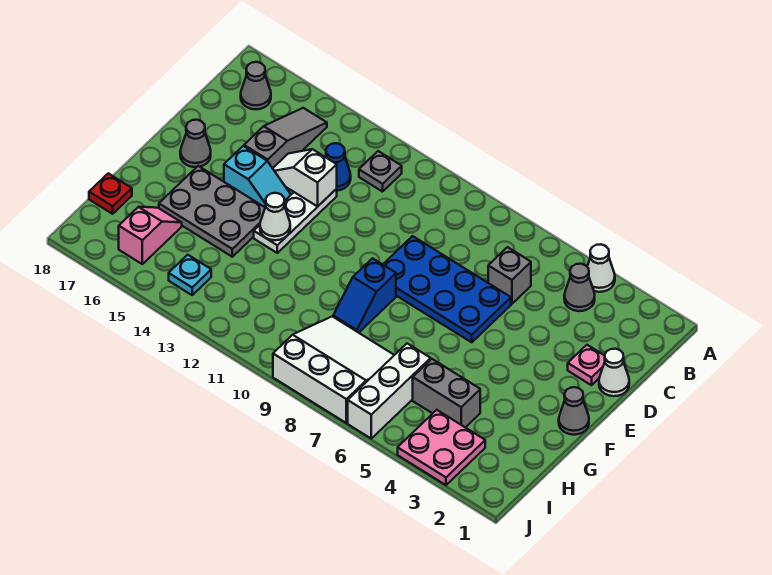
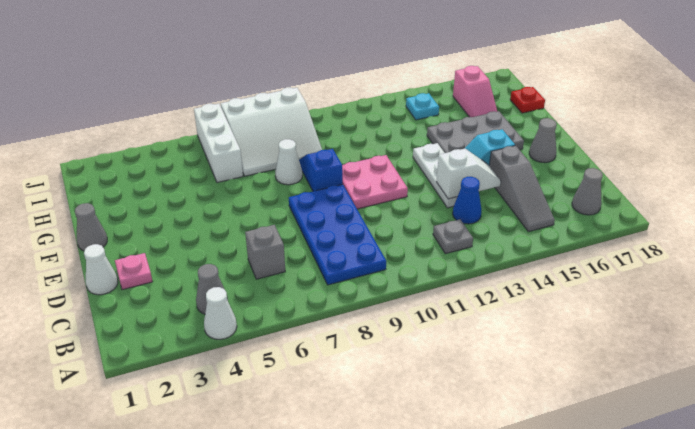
blue 2x4 plate [383,236,511,342] -> blue 2x4 plate turned to [289,184,386,285]
white 1x1 cone [260,193,290,240] -> white 1x1 cone moved to [275,139,302,185]
grey 1x2 brick [413,359,480,427] -> none
pink 2x2 plate [398,410,485,485] -> pink 2x2 plate moved to [342,155,408,209]

